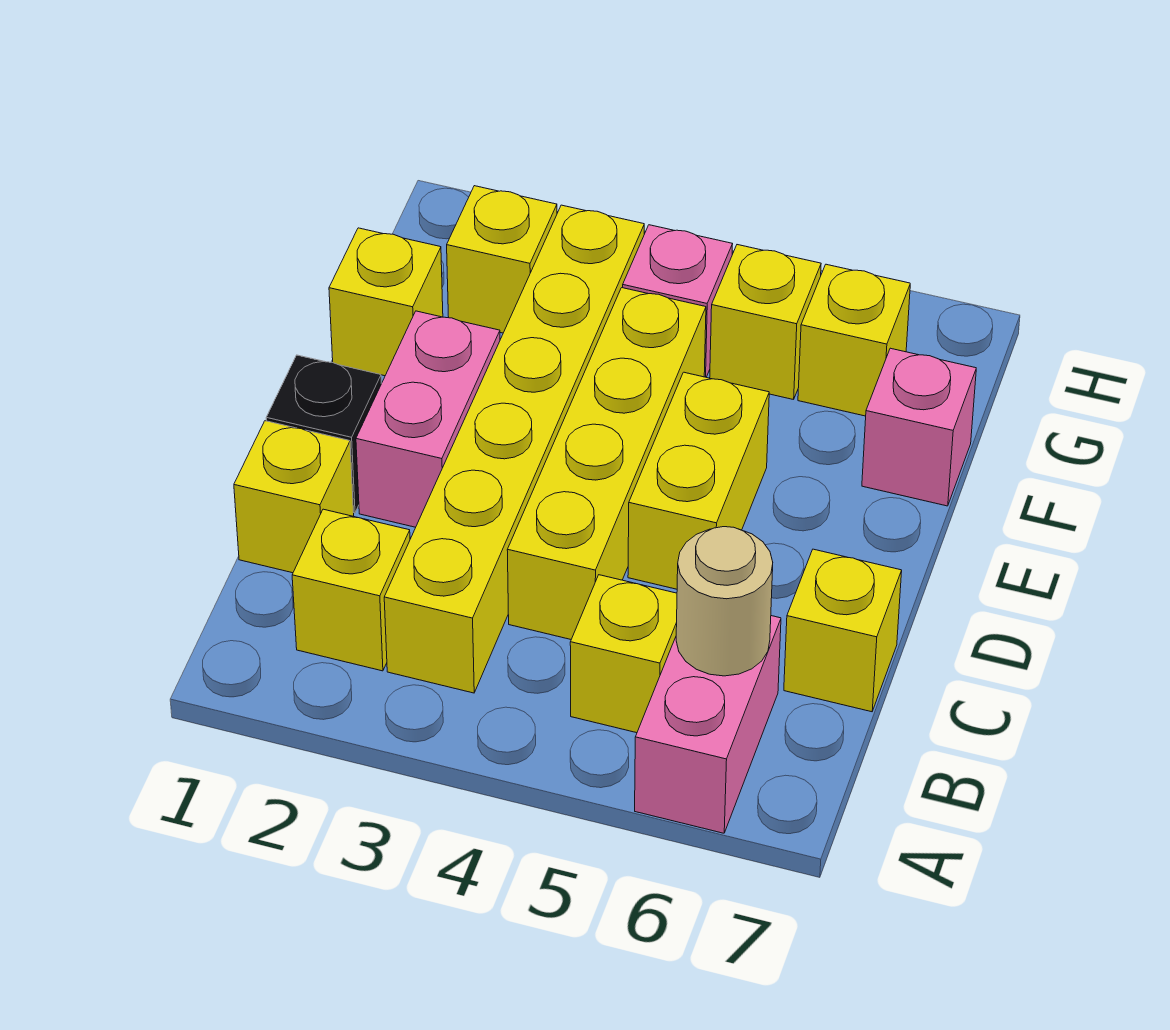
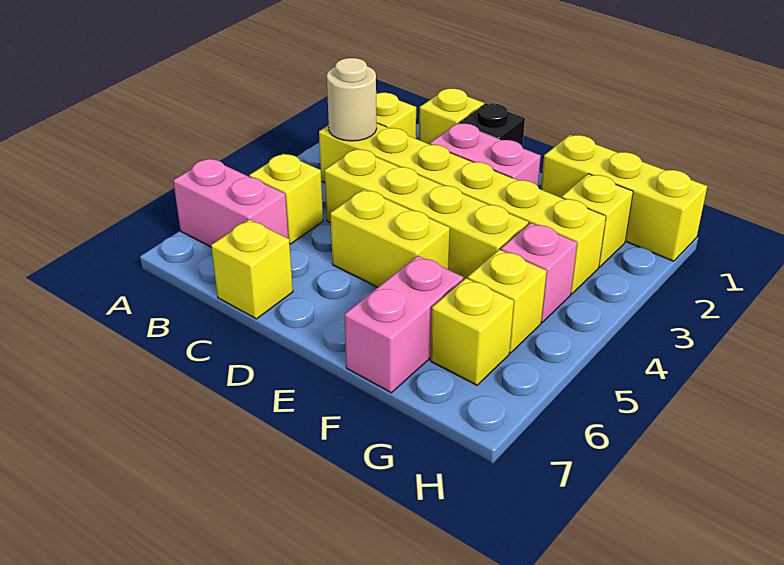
tan 1x1 round brick [676,527,773,676] -> tan 1x1 round brick moved to [327,58,377,141]
yellow 1x1 brick [329,228,443,376] -> yellow 1x3 brick [541,135,707,261]
pink 1x1 brick [862,348,976,506] -> pink 1x2 brick [345,256,464,393]

